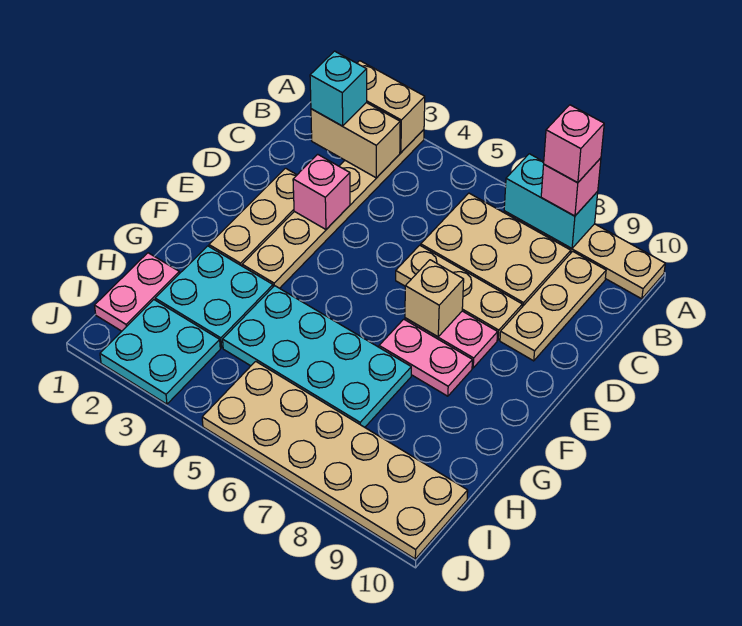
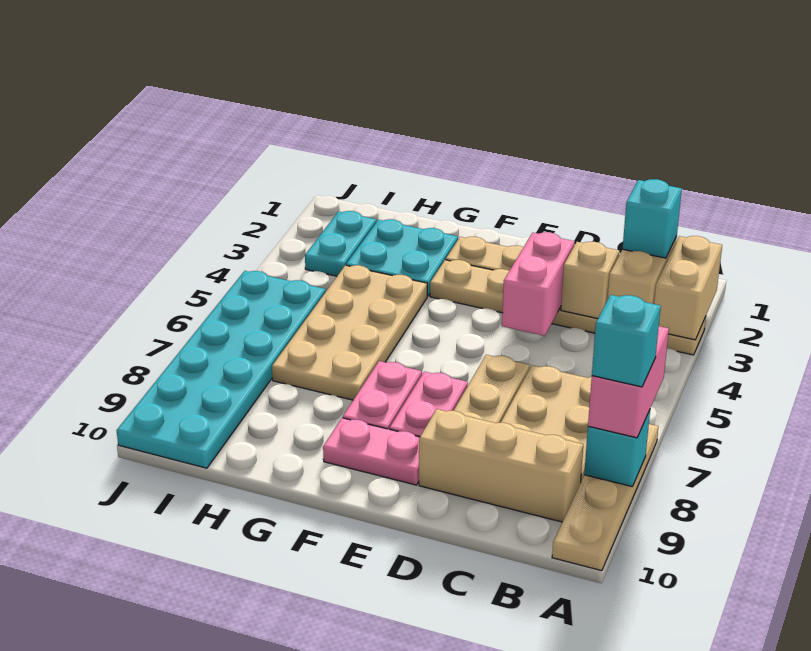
cyan 1x2 brick [504,154,598,248] -> cyan 1x1 brick [584,410,650,487]
pink 1x1 brick [541,158,601,216] -> pink 1x2 brick [588,326,669,438]
pink 1x1 brick [544,105,604,183] -> cyan 1x1 brick [592,295,661,387]
tan 1x3 plate [500,251,606,361] -> tan 1x3 brick [419,409,583,522]
pink 1x1 brick [293,154,350,229] -> pink 1x2 brick [502,232,575,336]
tan 1x1 brick [405,260,464,337] -> tan 1x1 brick moved to [561,242,620,319]
cyan 2x4 plate [223,286,411,427] -> tan 2x4 plate [272,265,427,400]
pink 1x2 plate [95,253,180,331] -> pink 1x2 plate moved to [323,418,420,485]
cyan 2x2 plate [100,300,220,404] -> cyan 1x2 plate [305,211,376,276]
tan 2x6 plate [202,361,468,559] -> cyan 2x6 plate [117,271,326,468]

